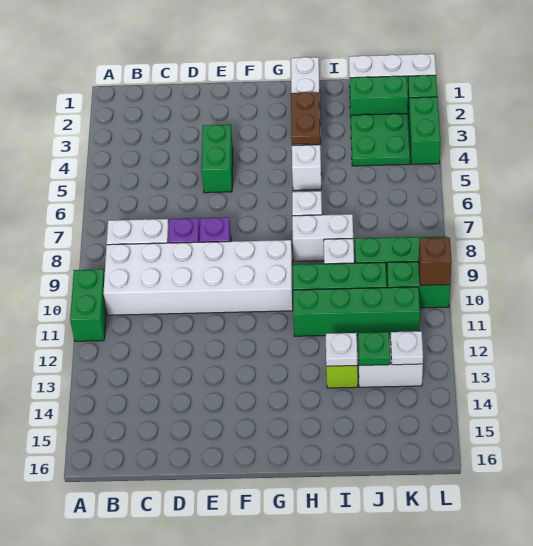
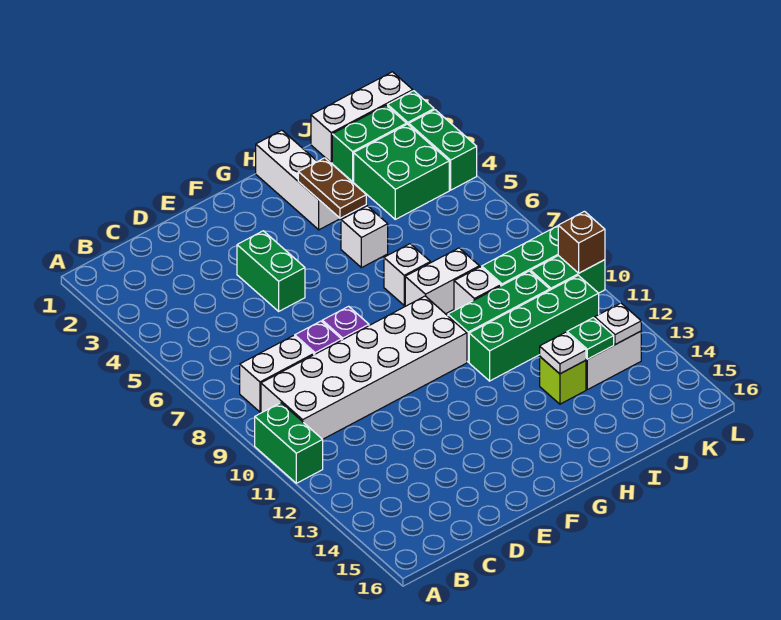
green 2x2 plate [351,114,410,166] -> green 2x2 brick [354,124,449,219]

